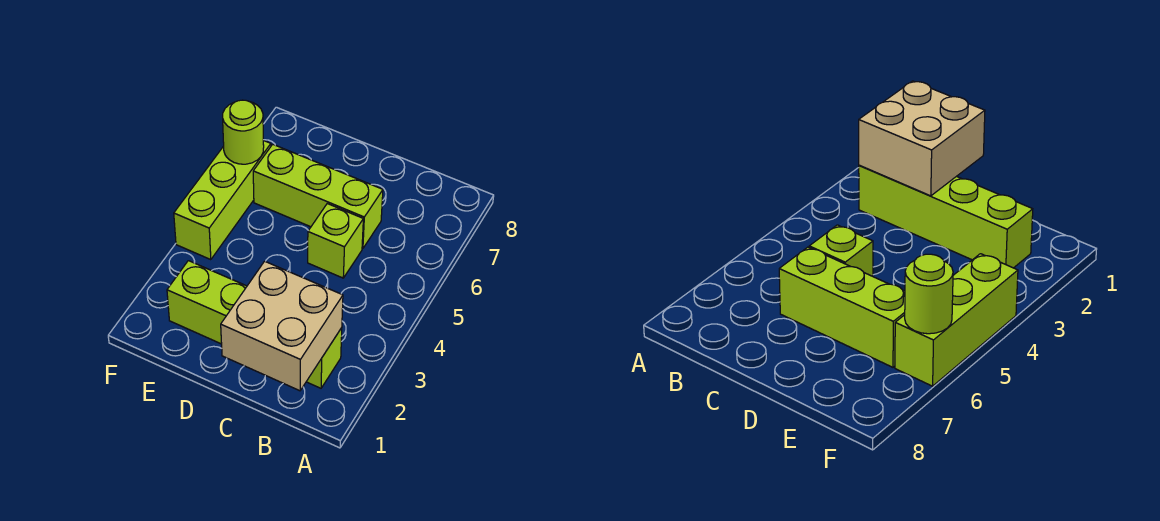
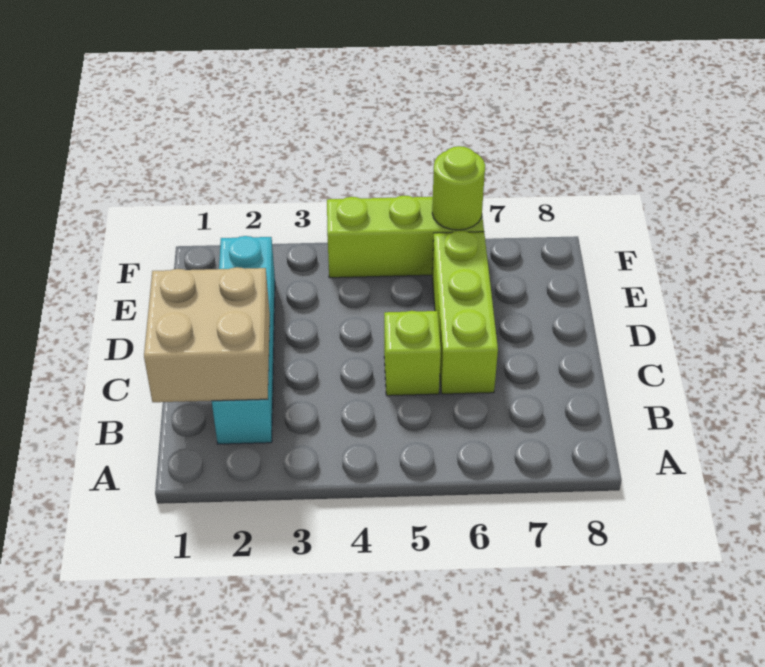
lime 1x4 brick [167,261,342,388] -> cyan 1x4 brick [212,236,275,444]

